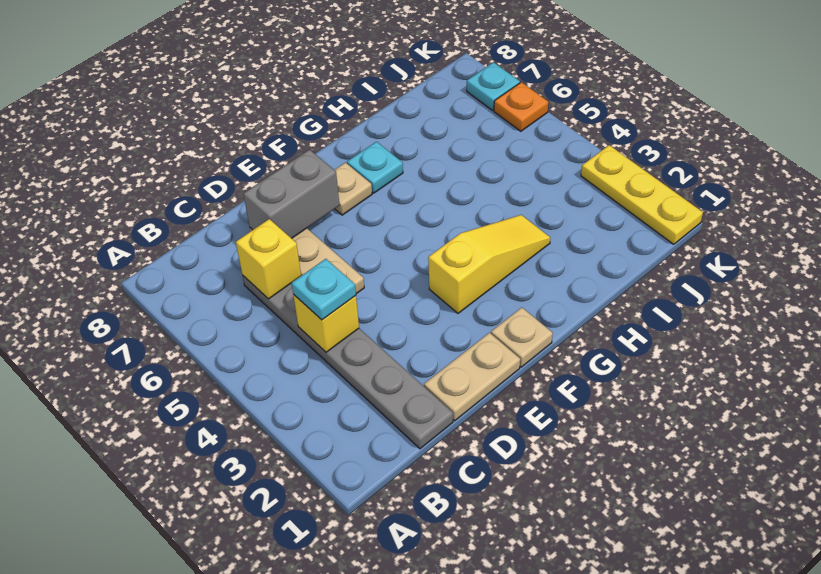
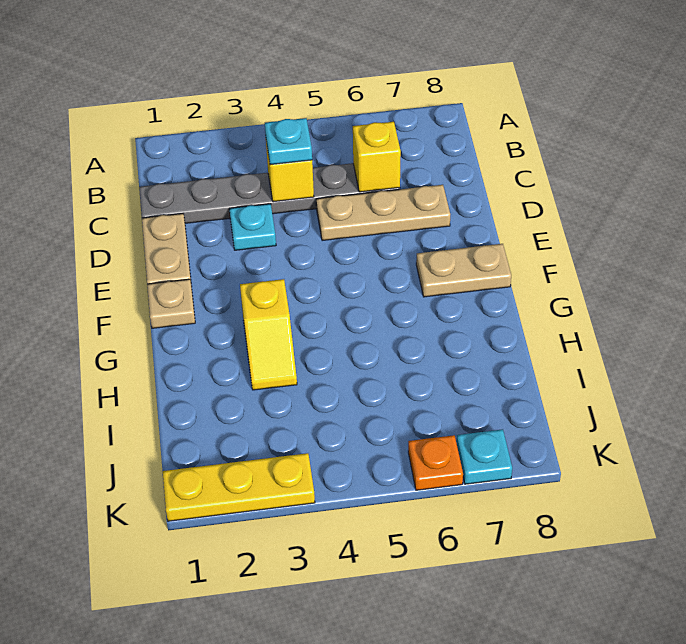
grey 1x2 brick [244,150,339,238] -> none
yellow 1x3 slope [428,215,550,313] -> yellow 1x2 slope [240,279,297,390]
tan 1x1 plate [335,163,372,215] -> tan 1x2 plate [416,244,511,297]
cyan 1x1 plate [347,142,403,193] -> cyan 1x1 plate moved to [229,204,276,250]

